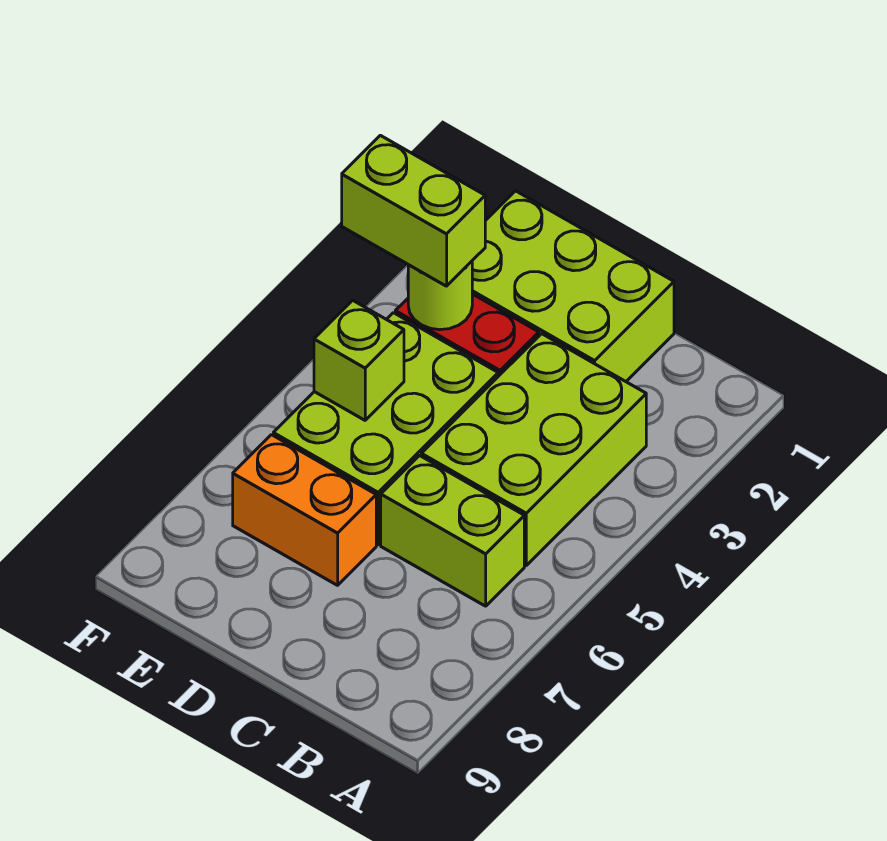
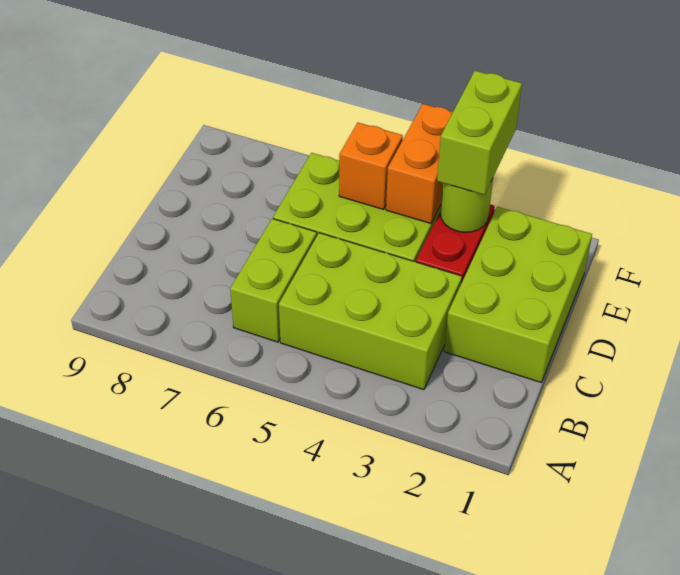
orange 1x2 brick [233,435,376,585] -> orange 1x2 brick moved to [386,104,453,224]
lime 1x1 brick [314,300,404,420] -> orange 1x1 brick [339,123,403,210]

